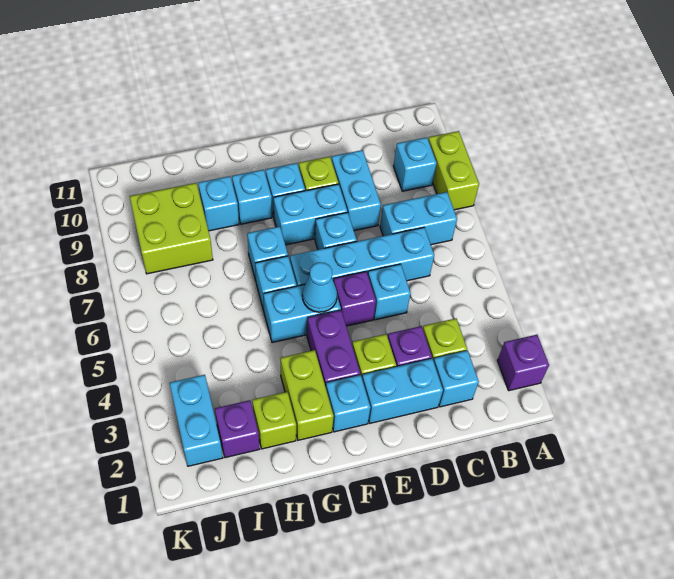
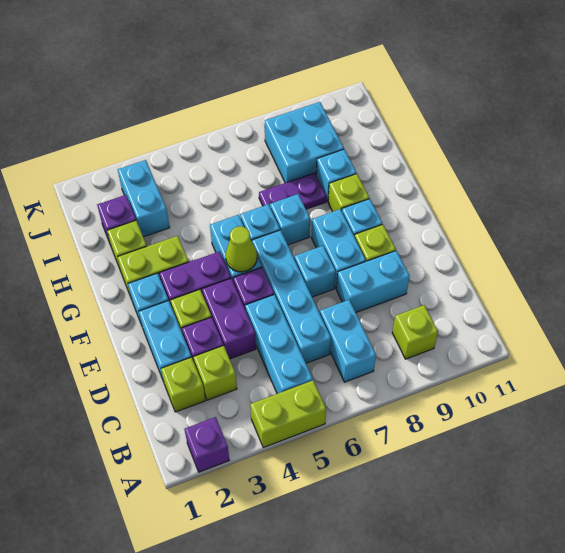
lime 1x2 brick [428,131,479,210] -> lime 1x2 brick moved to [250,381,326,447]
cyan 1x1 brick [394,137,437,191] -> lime 1x1 brick [392,305,438,359]
cyan 1x1 brick [433,350,479,407] -> lime 1x1 brick [161,357,205,412]
none -> purple 1x2 brick [202,279,256,359]
cyan 1x1 brick [368,264,411,320] -> cyan 1x3 brick [245,295,313,394]
cyan 1x1 cone [302,262,337,312] -> lime 1x1 cone [226,226,257,272]
cyan 1x1 brick [232,170,272,224] -> lime 1x1 brick [328,174,369,212]
none -> purple 1x2 plate [259,173,327,209]
lime 2x2 brick [130,183,213,274] -> cyan 2x2 brick [265,102,344,183]
cyan 1x2 brick [170,375,223,466] -> cyan 1x2 brick turned to [118,160,170,237]

